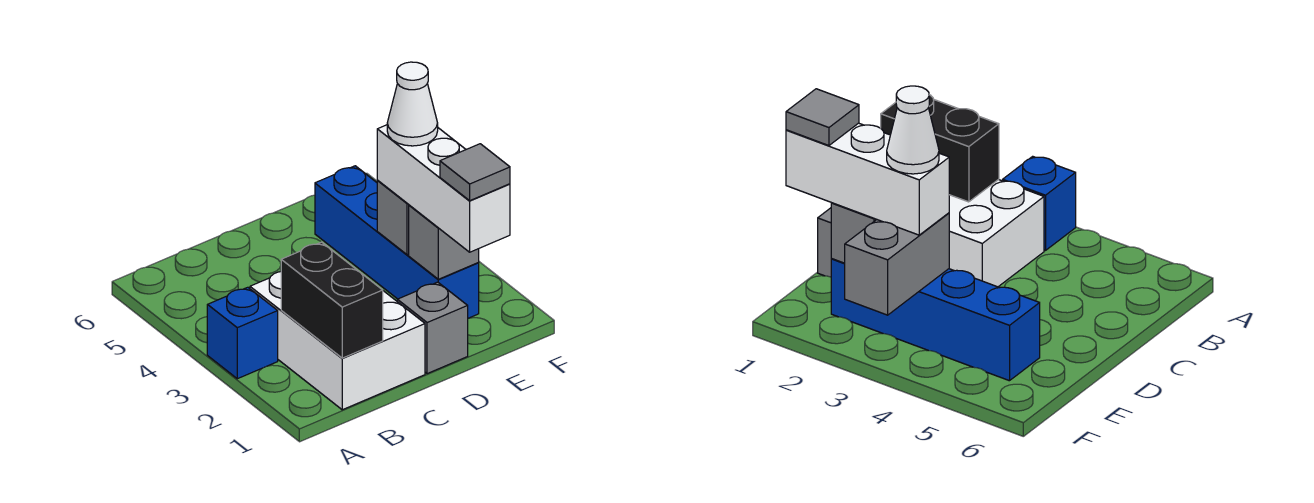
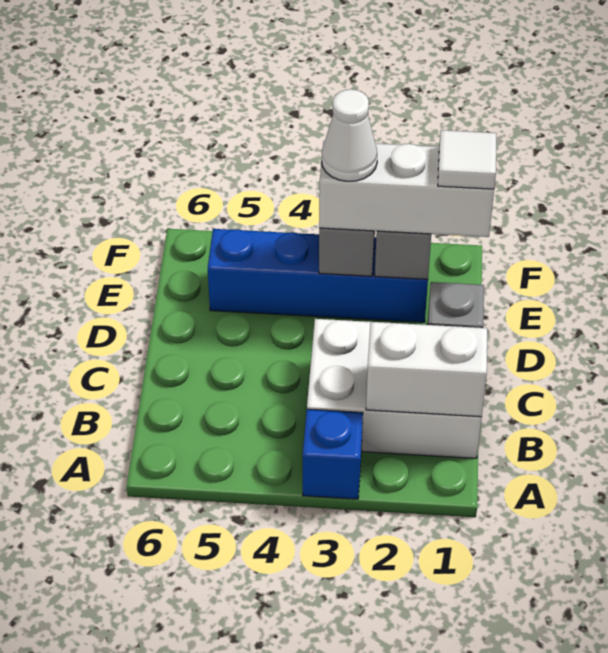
black 1x2 brick [281,242,383,358] -> white 1x2 brick [366,322,487,417]
grey 1x1 tile [440,144,510,201] -> white 1x1 tile [438,130,497,189]

